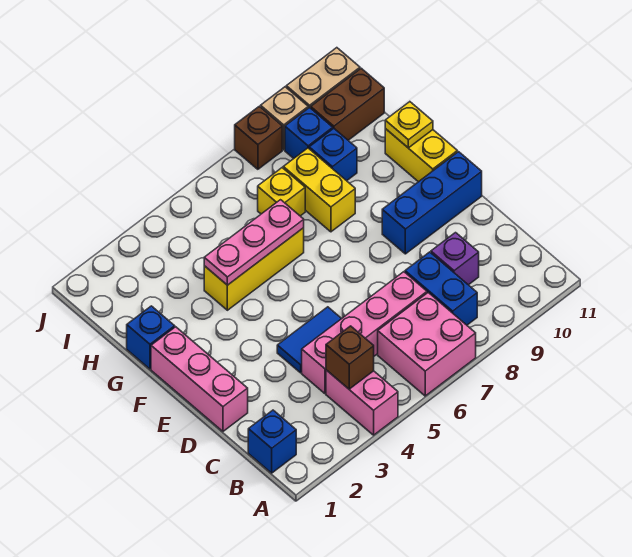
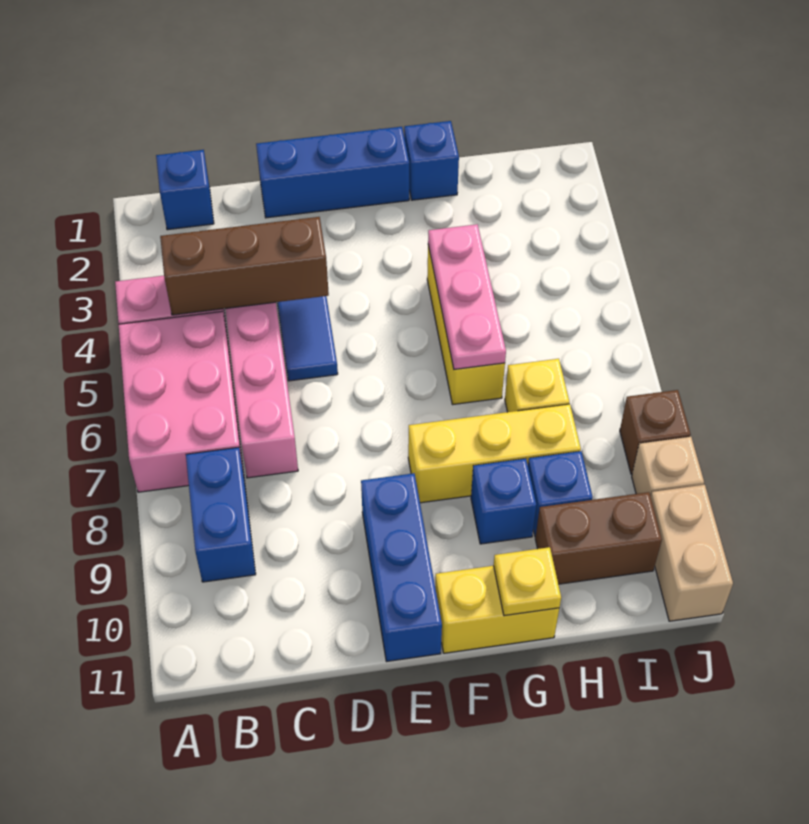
pink 2x2 brick [378,293,476,396] -> pink 2x3 brick [119,311,244,492]
brown 1x1 brick [326,326,374,389] -> brown 1x3 brick [160,217,329,315]
blue 1x2 brick [405,252,477,325] -> blue 1x2 brick turned to [186,447,256,582]
purple 1x1 brick [431,233,479,285] -> none
pink 1x3 brick [151,327,248,431] -> blue 1x3 brick [256,127,409,218]
yellow 1x2 brick [283,148,355,232] -> yellow 1x3 brick [408,404,581,503]
blue 1x1 brick [285,107,333,159] -> blue 1x1 brick moved to [471,459,536,544]
brown 1x2 brick [311,68,384,140] -> brown 1x2 brick turned to [535,492,662,584]

